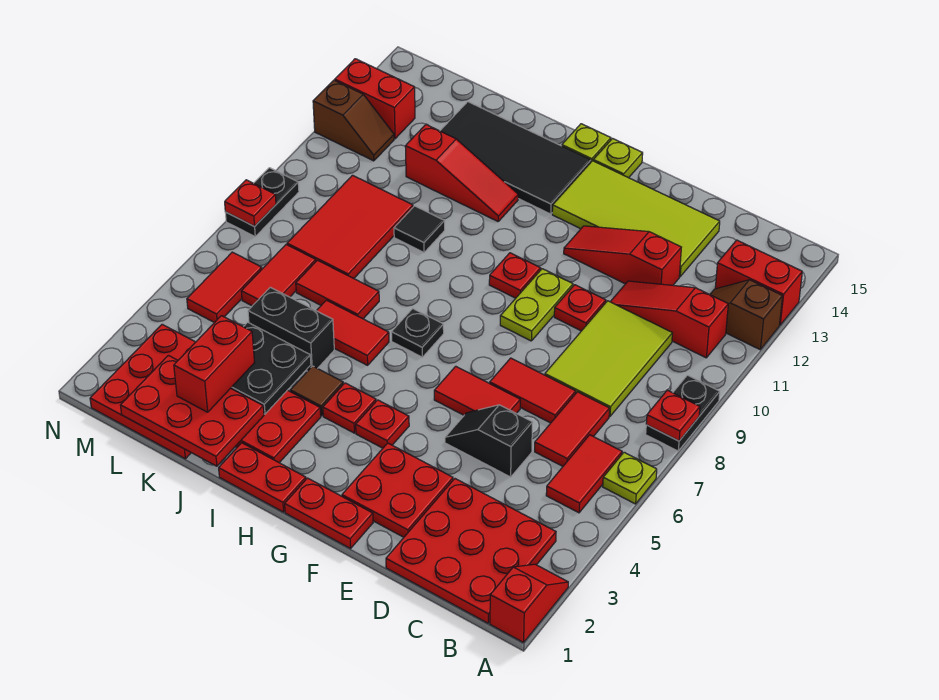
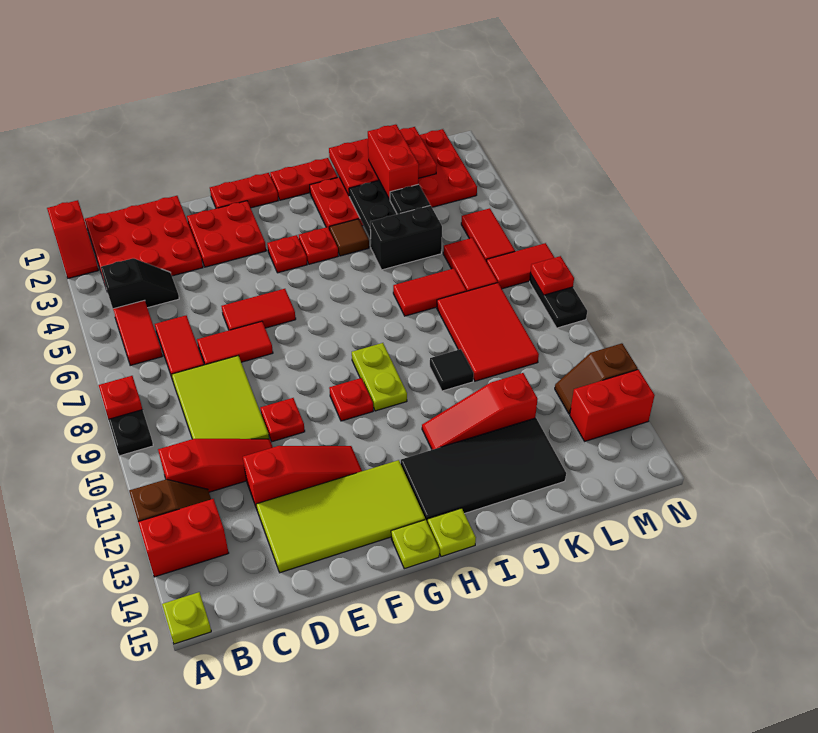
lime 1x1 plate [603,452,657,504] -> lime 1x1 plate moved to [162,592,211,644]
black 1x2 slope [445,405,533,477] -> black 1x2 slope moved to [101,258,179,309]
lime 1x2 plate [500,269,573,341] -> lime 1x2 plate moved to [352,343,407,411]
black 1x1 plate [391,309,444,357] -> black 1x1 plate moved to [390,184,430,214]
red 1x2 tile [317,300,389,365] -> red 1x2 tile moved to [487,243,555,289]

